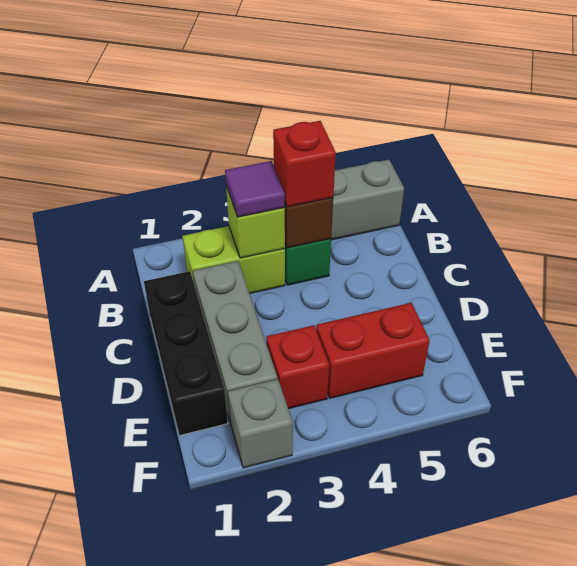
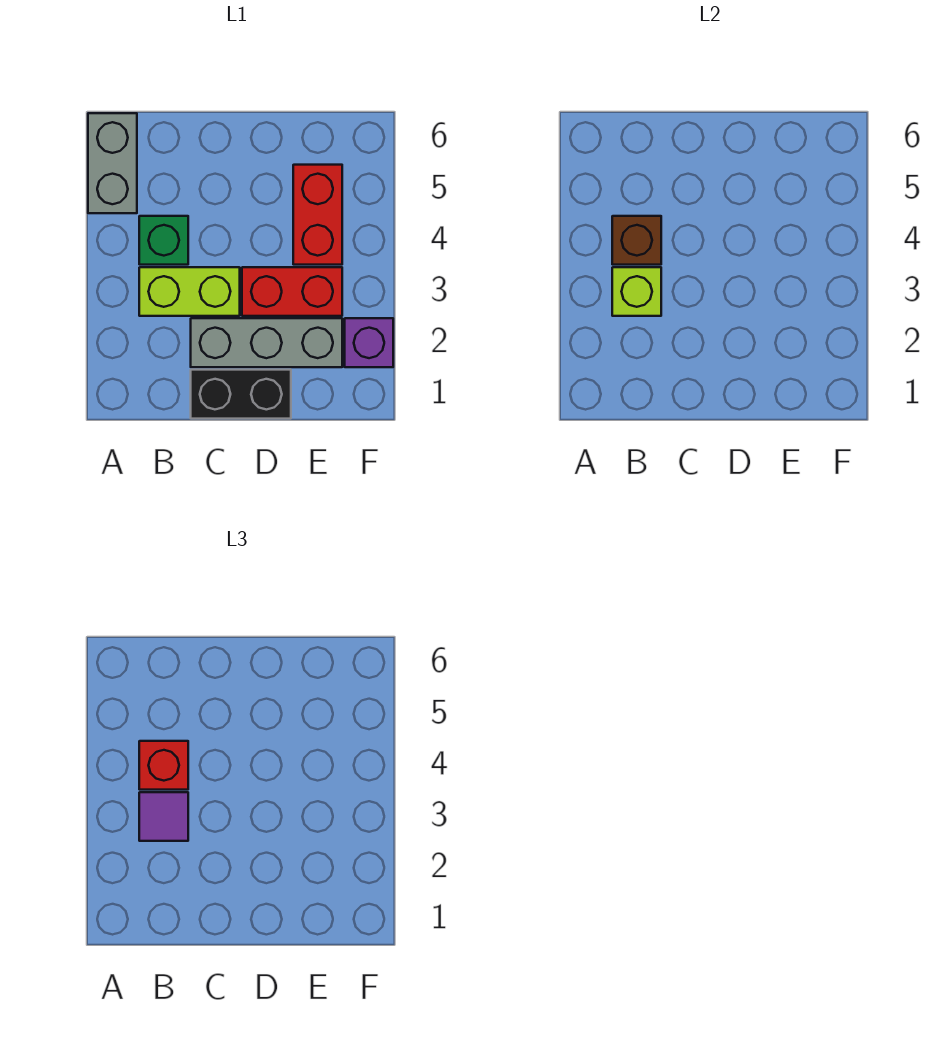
lime 1x2 brick [183,226,285,294] -> lime 1x2 brick turned to [139,267,240,316]
black 1x3 brick [144,271,228,436] -> black 1x2 brick [191,370,291,419]
red 1x1 brick [266,325,329,409] -> red 1x2 brick [242,267,342,316]
grey 1x1 brick [228,379,293,468] -> purple 1x1 brick [345,318,393,367]

